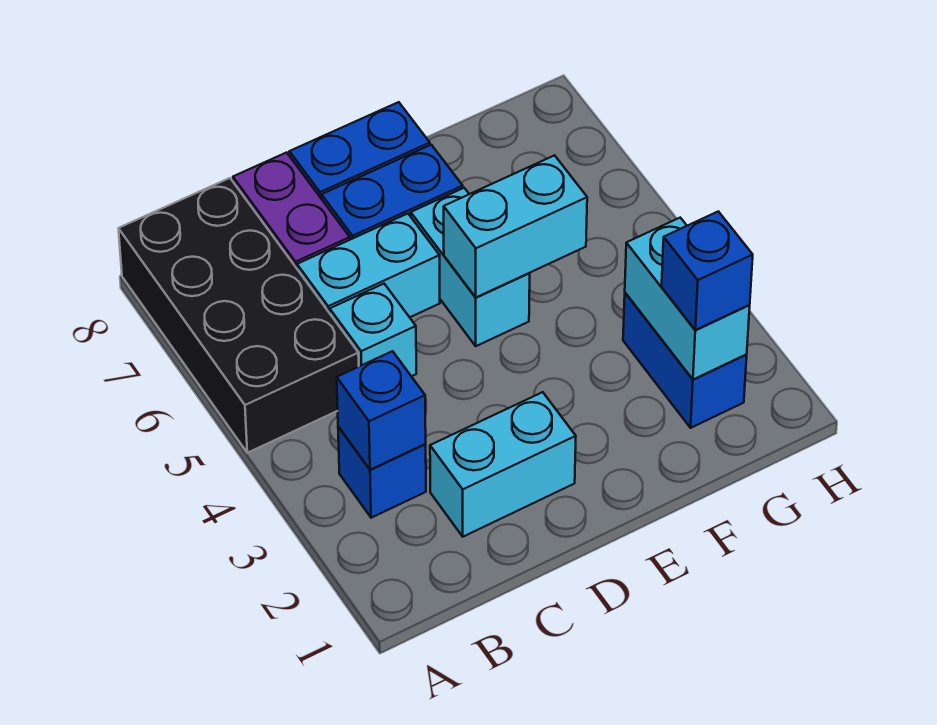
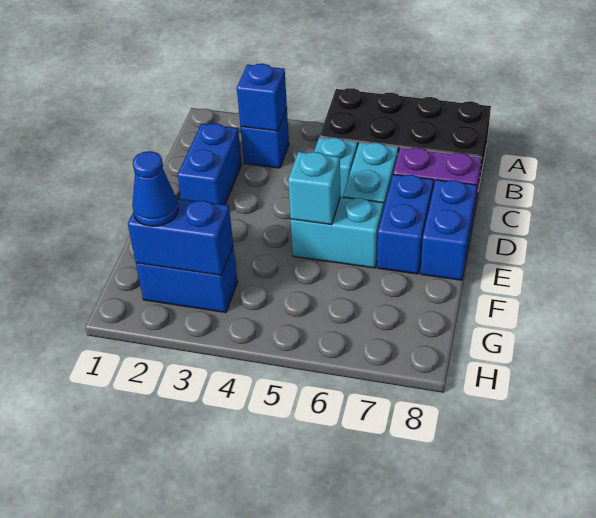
cyan 1x2 brick [430,392,576,537] -> blue 1x2 brick [178,123,242,205]
cyan 1x2 brick [444,155,587,297] -> cyan 1x1 brick [288,152,340,225]
cyan 1x2 brick [625,218,750,379] -> blue 1x2 brick [128,198,233,275]
blue 1x1 brick [662,211,753,330] -> blue 1x1 cone [132,151,178,226]

